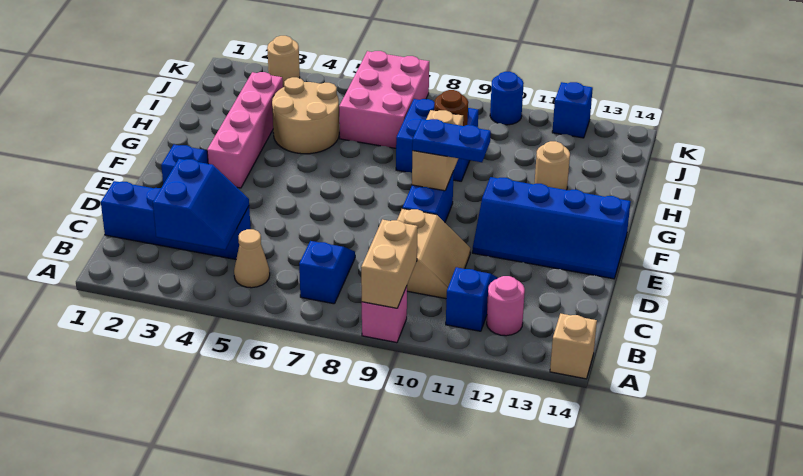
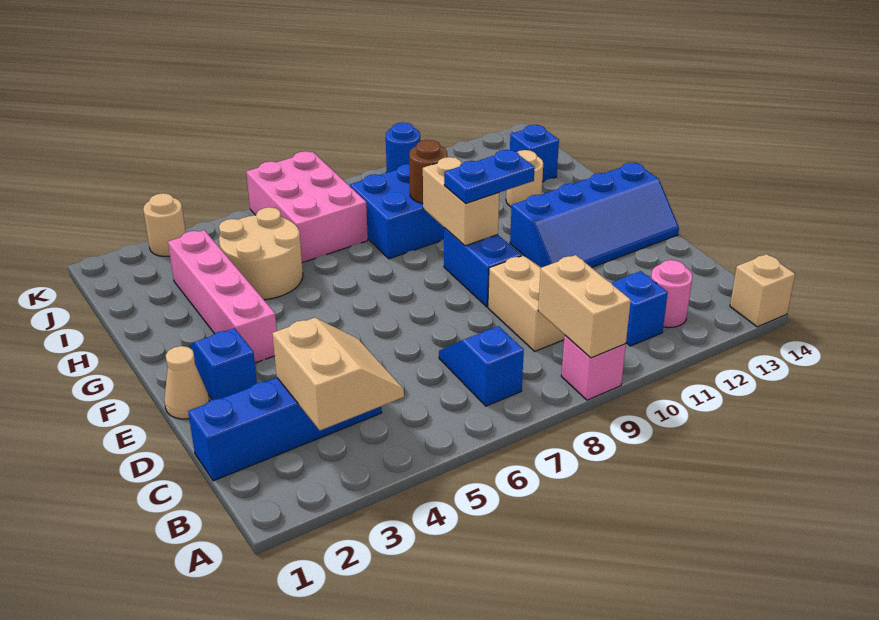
blue 2x2 slope [153,159,249,250] -> tan 2x2 slope [272,318,404,430]
tan 1x1 cone [234,229,270,288] -> tan 1x1 cone moved to [164,346,209,419]
blue 1x1 brick [552,82,593,138] -> blue 1x1 brick moved to [510,125,559,182]

